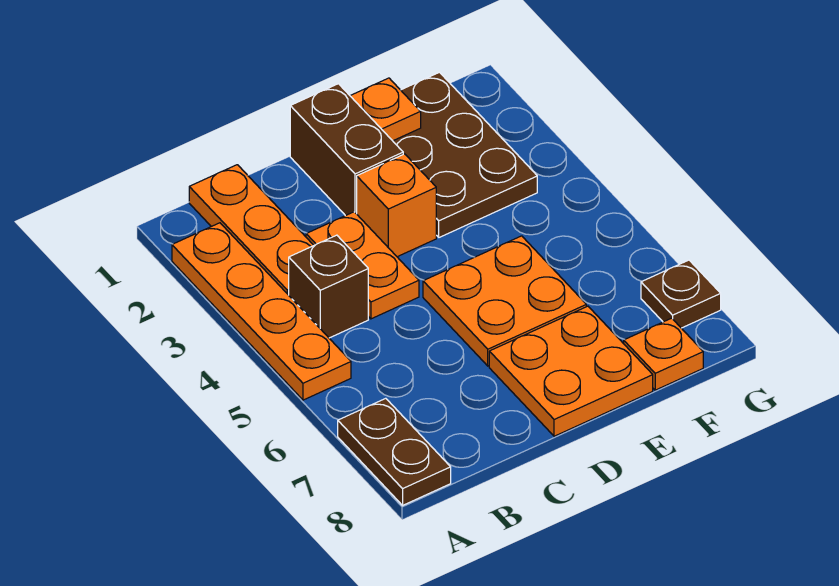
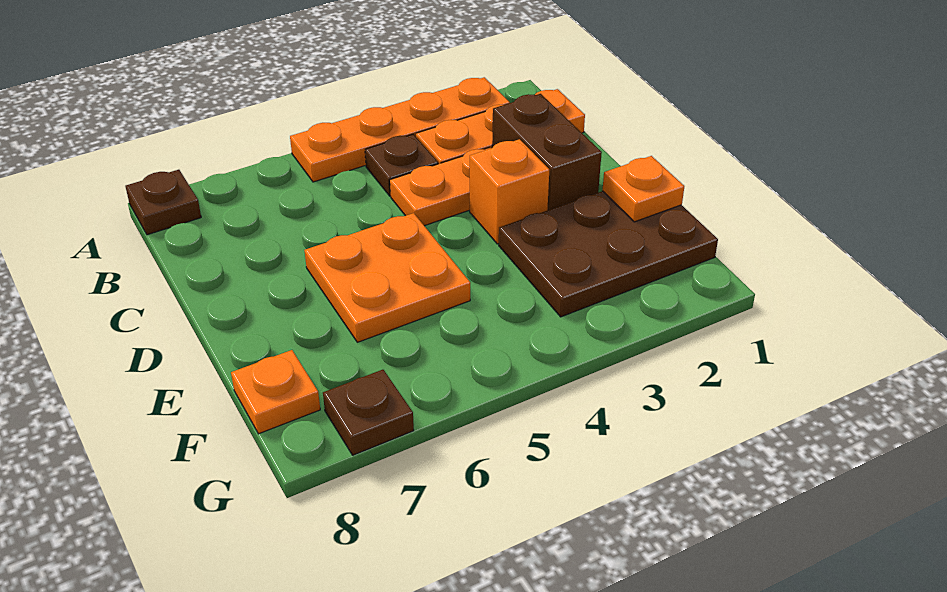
brown 1x2 plate [338,398,451,505] -> brown 1x1 plate [126,170,201,235]
brown 1x1 brick [289,235,368,338] -> brown 1x1 plate [365,134,438,196]
brown 1x2 brick [290,84,403,216] -> brown 1x2 brick turned to [492,94,602,210]
orange 2x2 plate [489,306,653,436] -> none

